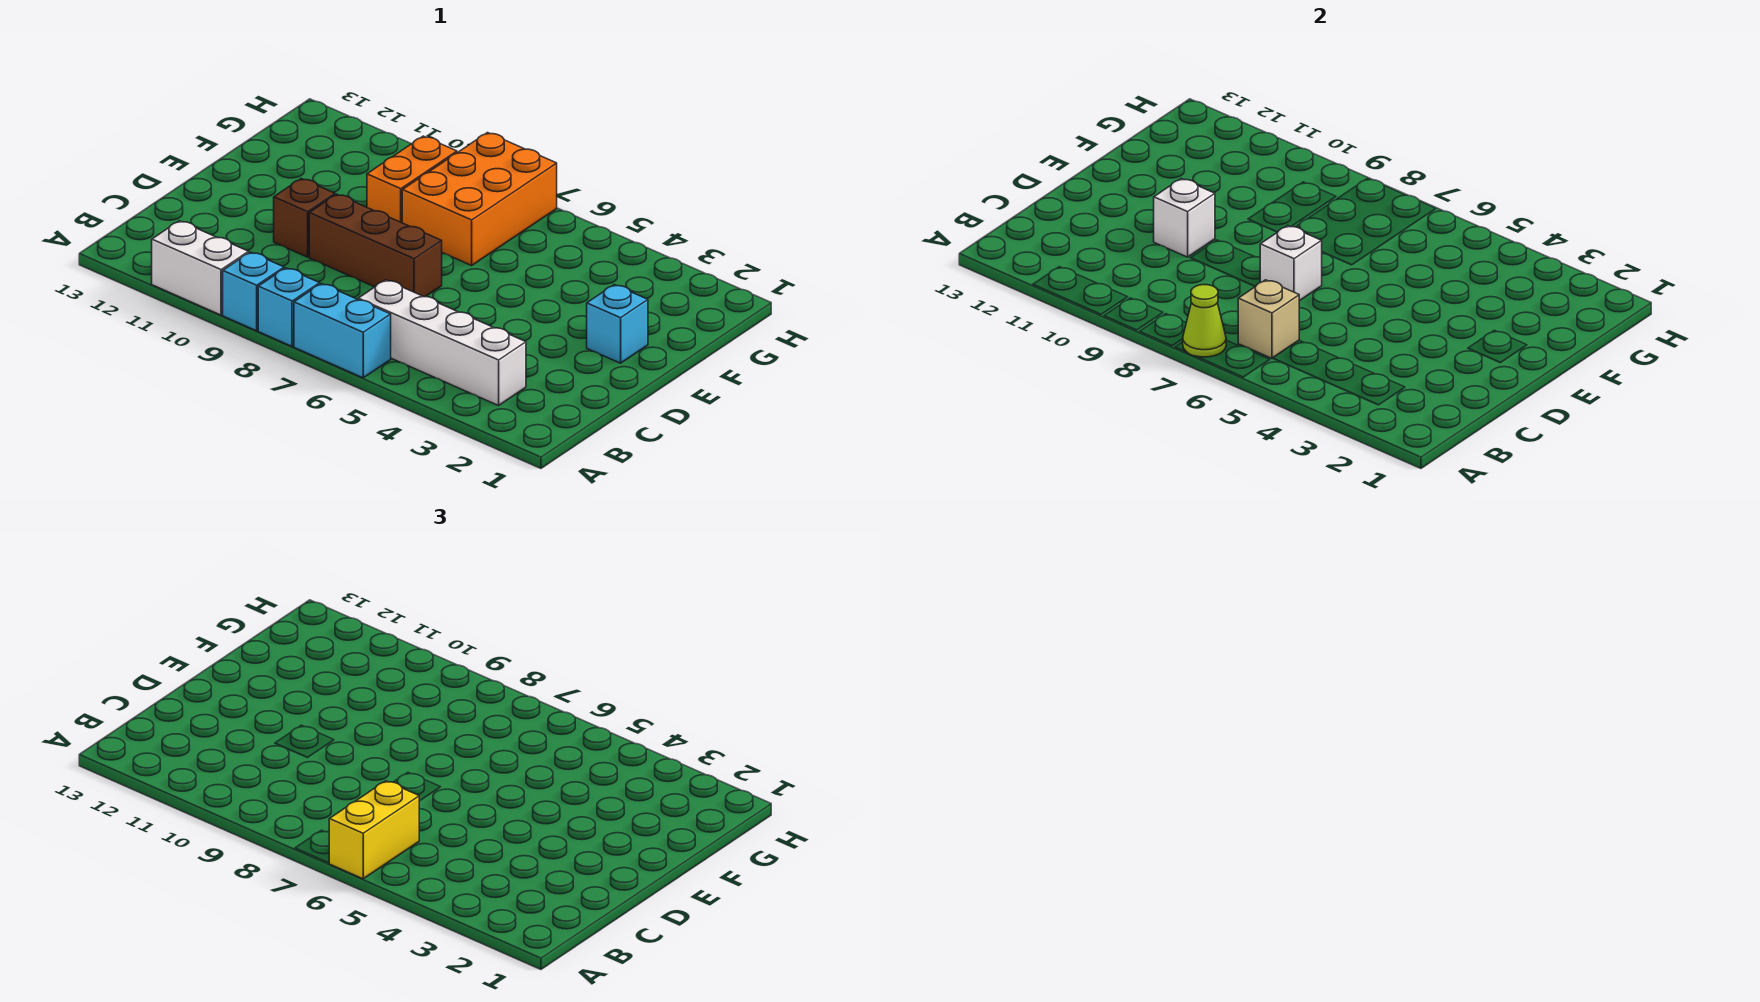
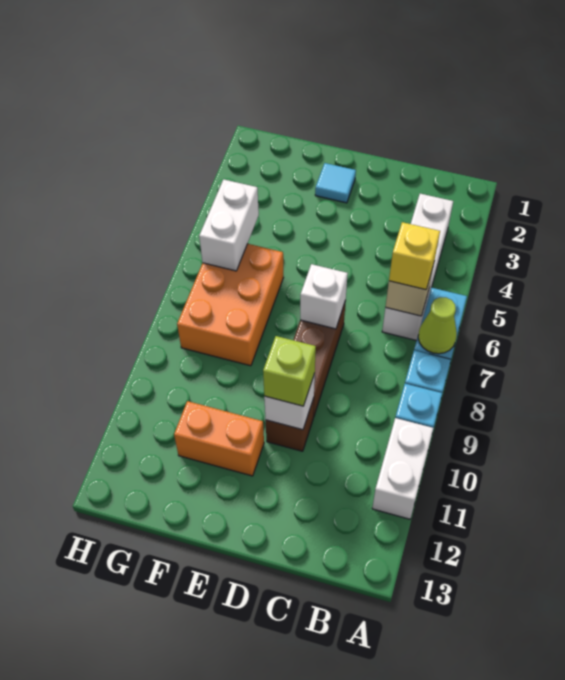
yellow 1x2 brick [329,781,419,879] -> yellow 1x1 brick [389,222,440,290]
none -> lime 1x1 brick [263,336,316,406]
cyan 1x1 brick [587,285,648,363] -> cyan 1x1 tile [315,163,356,203]
orange 2x3 brick [402,133,557,265] -> orange 2x3 brick turned to [177,244,283,366]
orange 1x2 brick [367,136,457,223] -> orange 1x2 brick moved to [174,401,264,476]
none -> white 1x2 brick [199,179,259,271]

